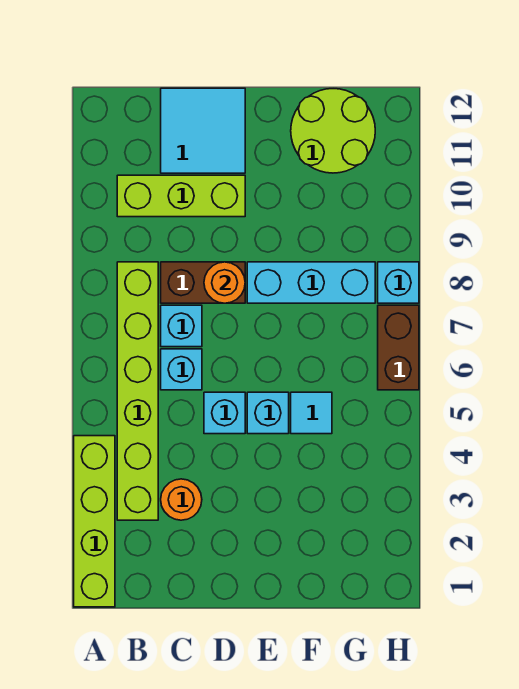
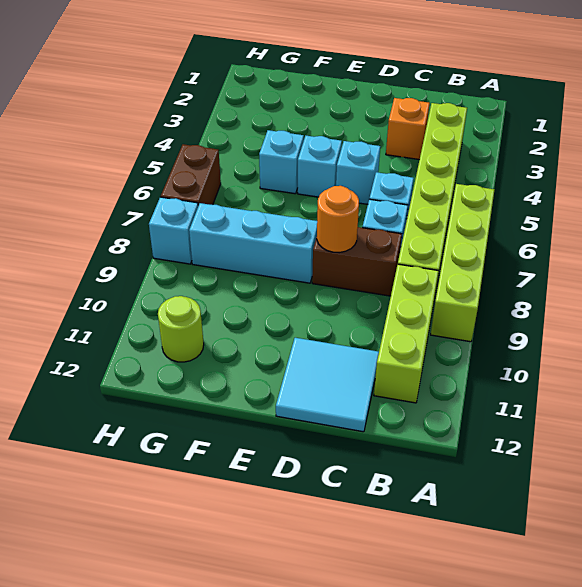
lime 1x4 brick [74,436,115,607] -> lime 1x4 brick moved to [431,184,494,342]
lime 1x3 brick [117,175,245,217] -> lime 1x3 brick turned to [374,264,438,403]
orange 1x1 round brick [161,479,202,520] -> orange 1x1 brick [386,98,430,160]
cyan 1x1 tile [291,392,332,434] -> cyan 1x1 brick [259,130,304,194]
lime 2x2 round brick [291,89,375,173] -> lime 1x1 round brick [158,296,204,362]

